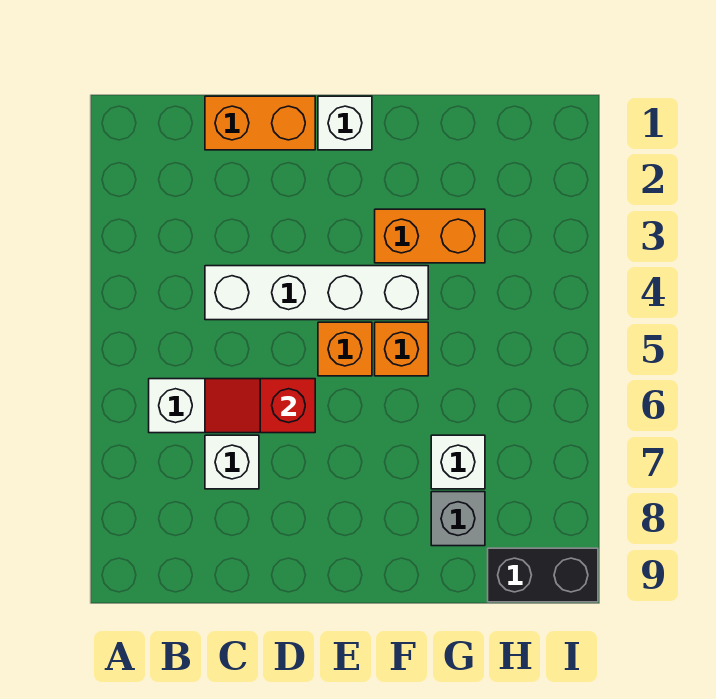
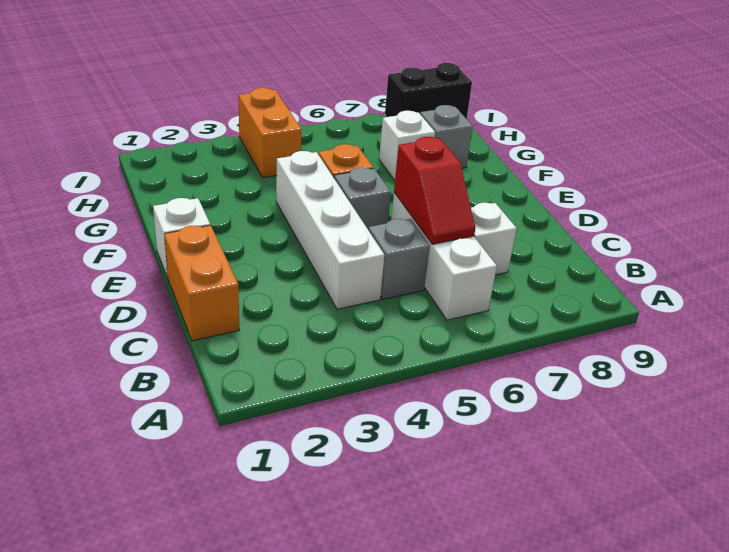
none -> grey 1x1 brick [368,219,430,299]
orange 1x1 brick [318,322,372,376] -> grey 1x1 brick [334,168,391,229]
orange 1x2 brick [375,209,485,263] -> orange 1x2 brick moved to [238,88,301,178]
black 1x2 brick [488,548,598,602] -> black 1x2 brick turned to [385,63,472,119]

